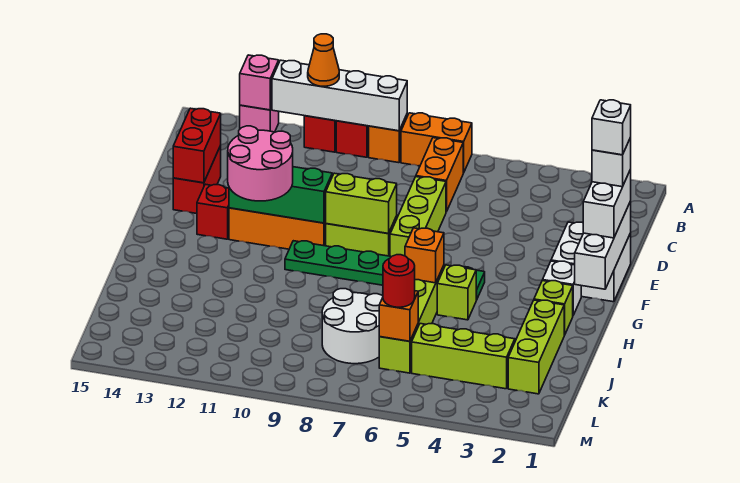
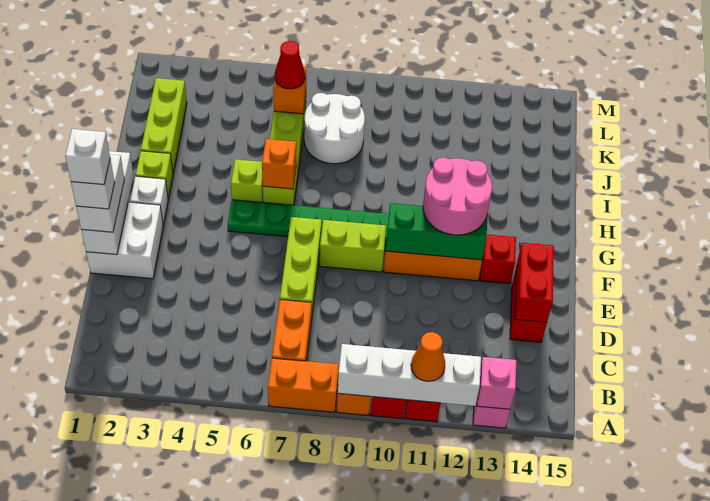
lime 1x2 brick [325,173,397,234] -> none
lime 1x3 brick [412,324,515,389] -> none
red 1x1 round brick [383,255,415,307] -> red 1x1 cone [275,41,305,89]

